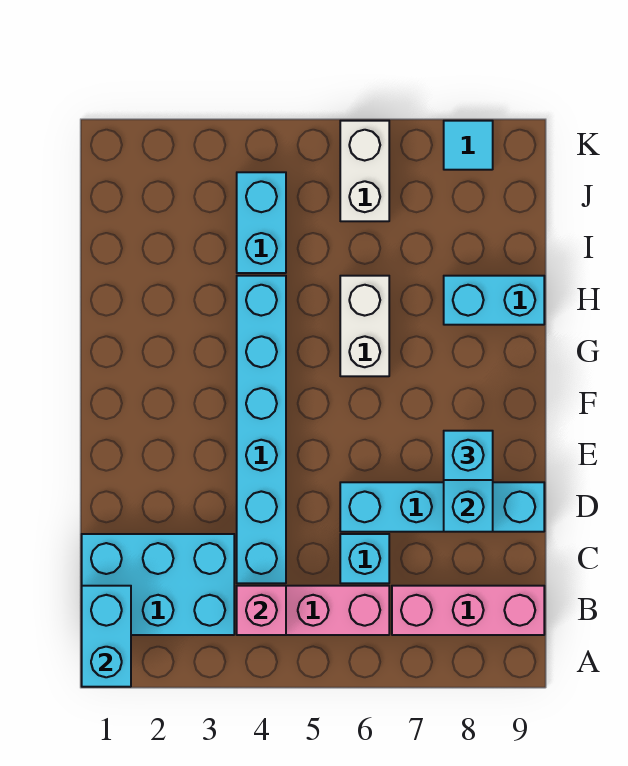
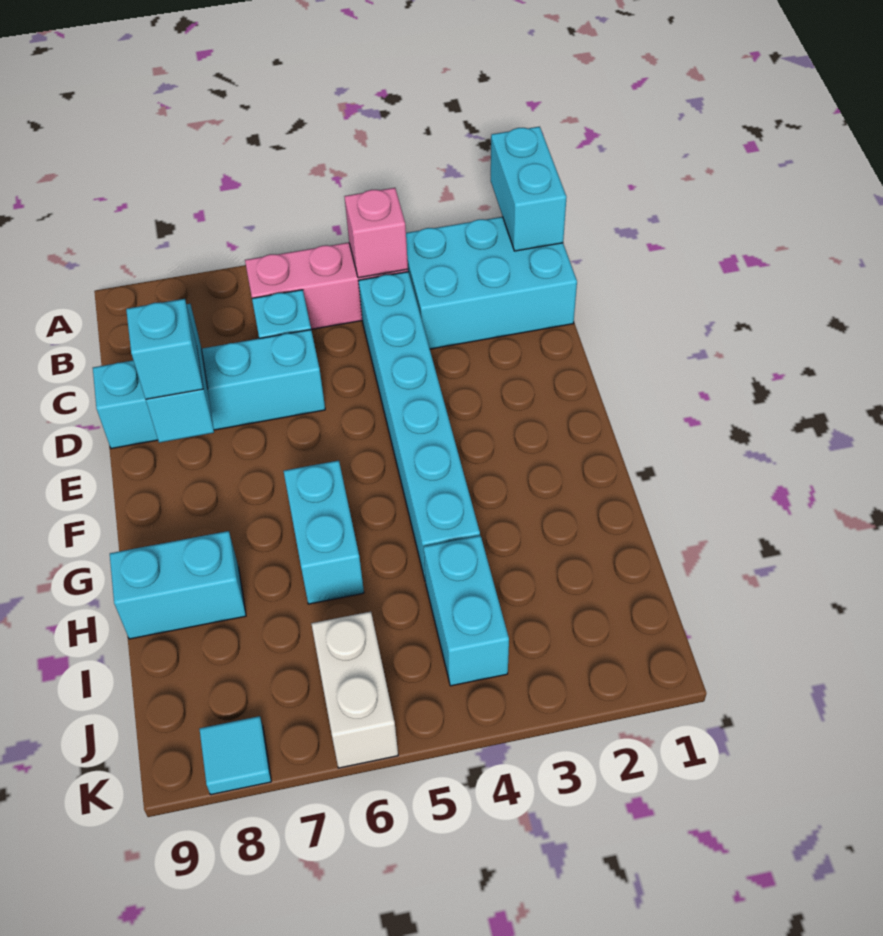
pink 1x3 brick [392,586,544,635] -> none
white 1x2 brick [340,276,389,376] -> cyan 1x2 brick [284,460,364,604]

